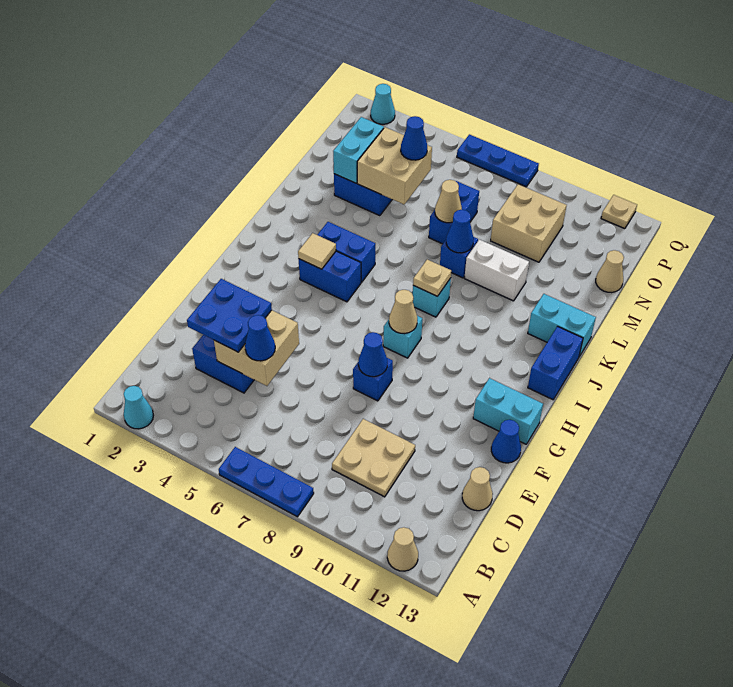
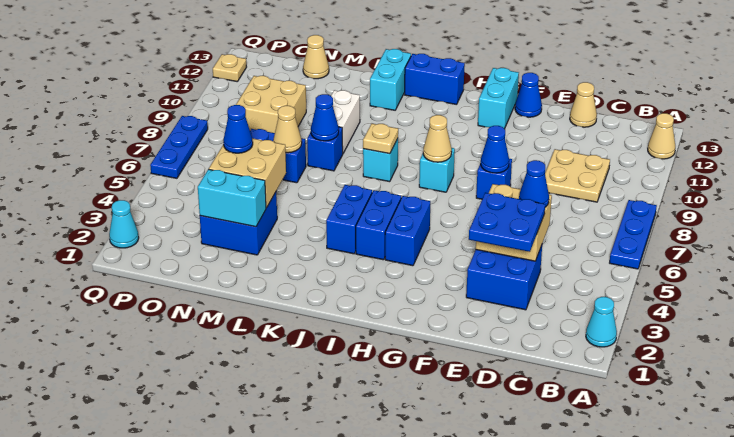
none -> blue 1x2 brick [385,196,430,266]
tan 1x1 tile [298,233,336,269] -> none

